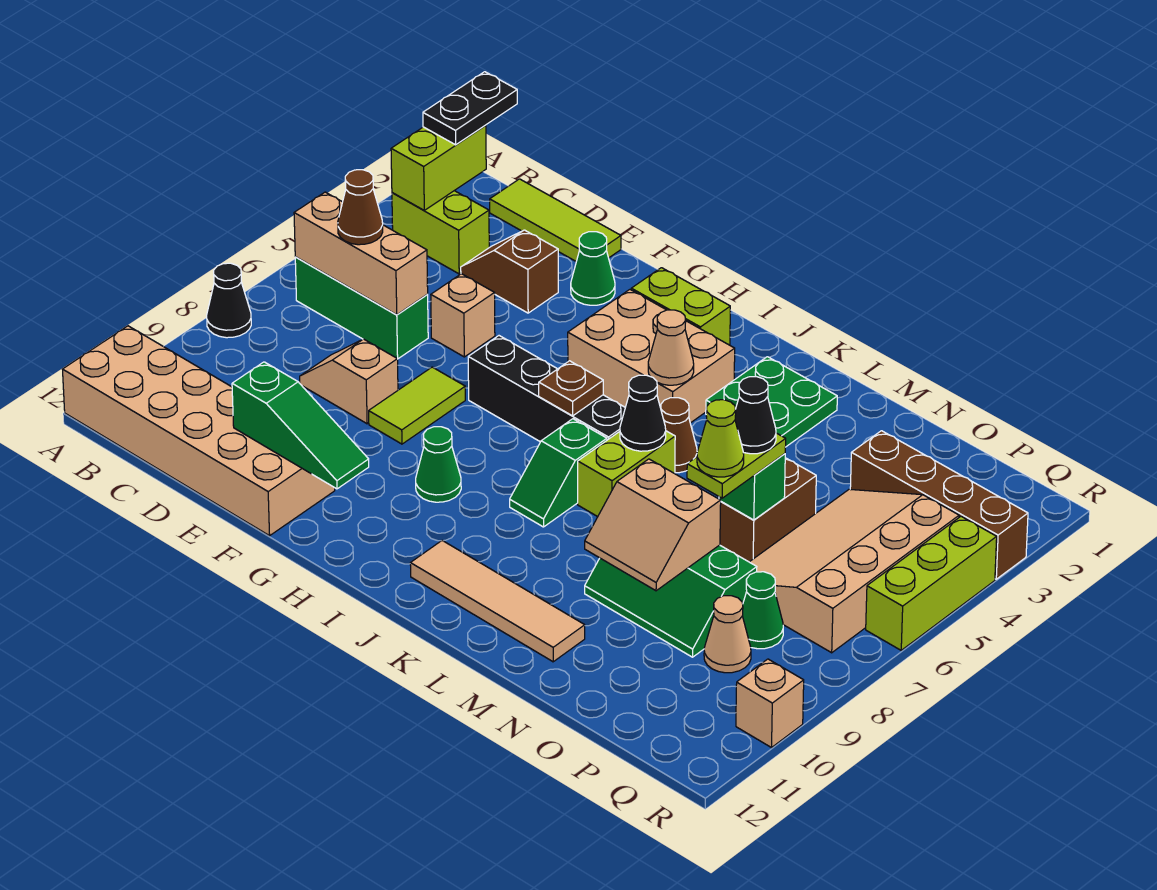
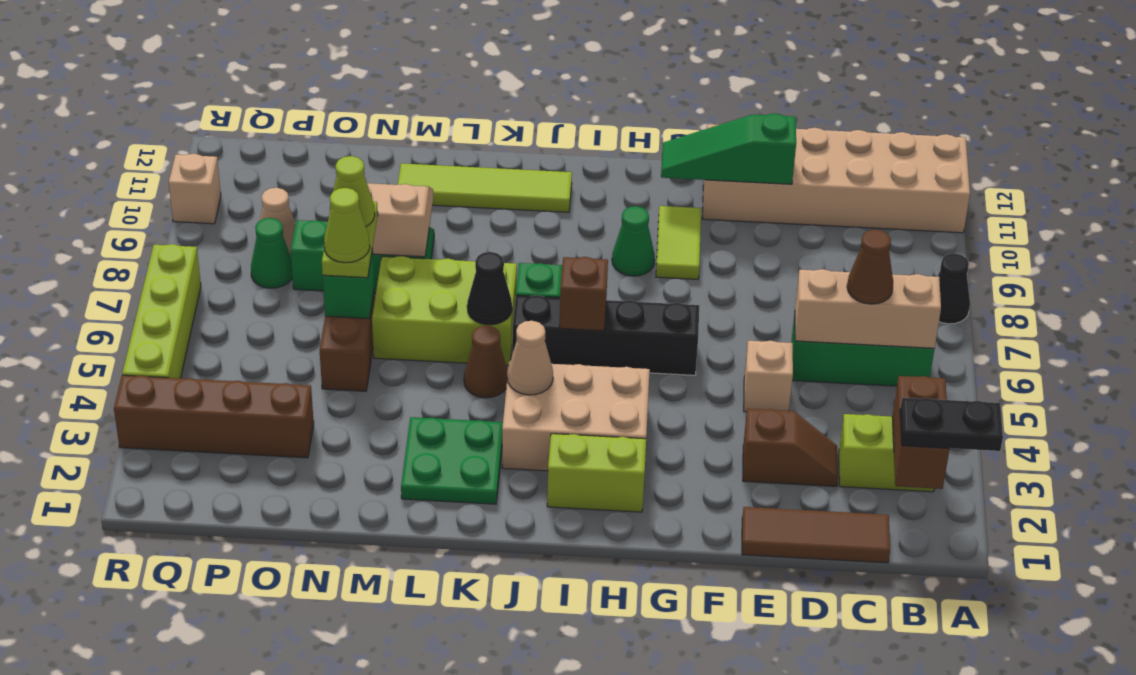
black 1x2 plate [423,72,517,145] -> black 1x2 plate turned to [900,398,1003,451]
lime 1x2 brick [391,125,486,210] -> brown 1x2 brick [892,376,950,489]
lime 1x3 tile [490,179,621,261] -> brown 1x3 tile [742,507,890,563]
tan 1x2 slope [300,339,398,424] -> none
green 1x1 cone [571,232,615,305] -> none
lime 1x2 tile [369,367,465,444] -> lime 1x2 tile moved to [656,206,701,279]
brown 1x1 plate [539,361,603,416] -> brown 1x1 brick [560,257,608,331]
tan 1x4 tile [410,541,585,662] -> lime 1x4 tile [398,163,572,212]
lime 1x2 brick [578,431,675,517] -> lime 2x3 brick [372,256,517,365]
black 1x1 cone [735,377,776,454] -> lime 1x1 cone [324,188,370,263]
tan 3x4 slope [750,489,959,653] -> none
lime 1x3 brick [866,516,997,650] -> lime 1x4 brick [122,244,201,378]

